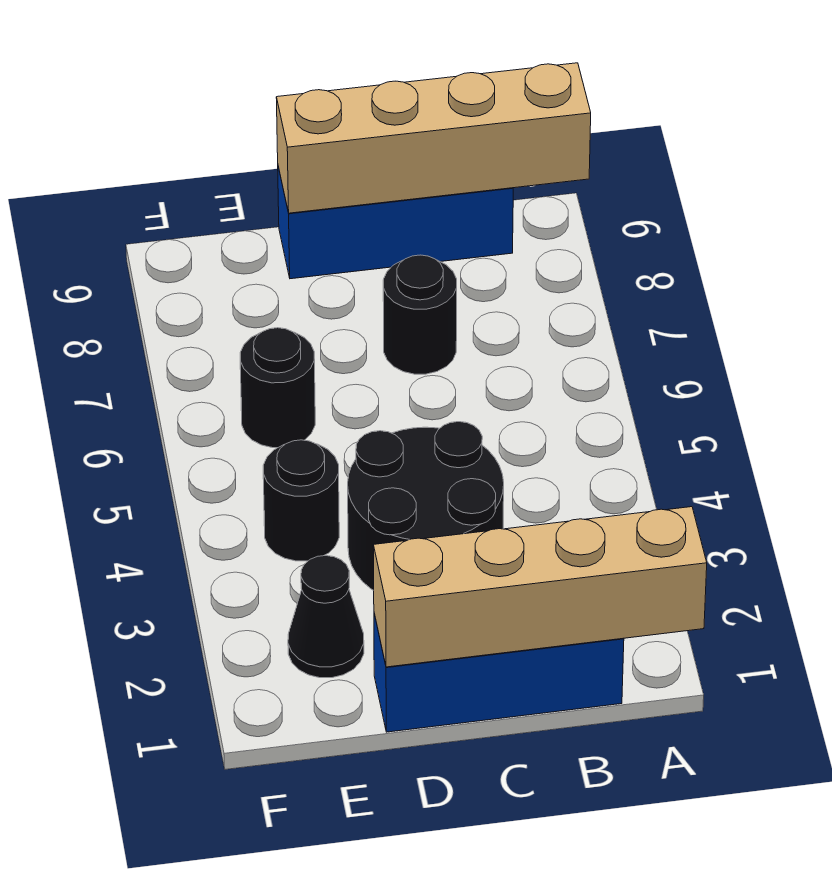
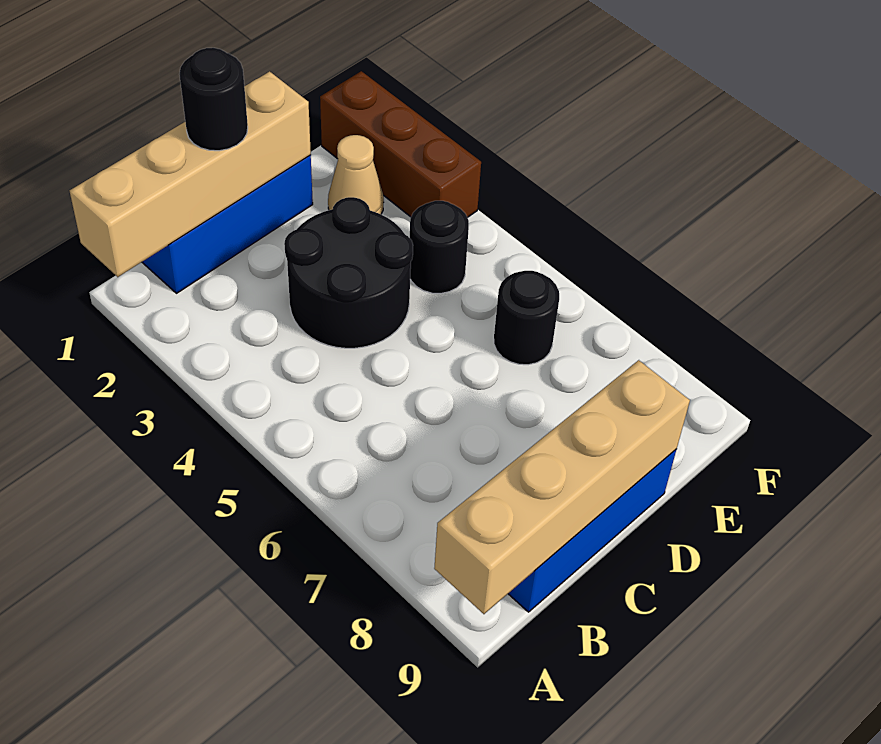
black 1x1 round brick [383,255,457,374] -> black 1x1 round brick moved to [179,48,248,151]
black 1x1 cone [288,556,364,678] -> tan 1x1 cone [328,135,384,214]
none -> brown 1x3 brick [320,71,481,218]

